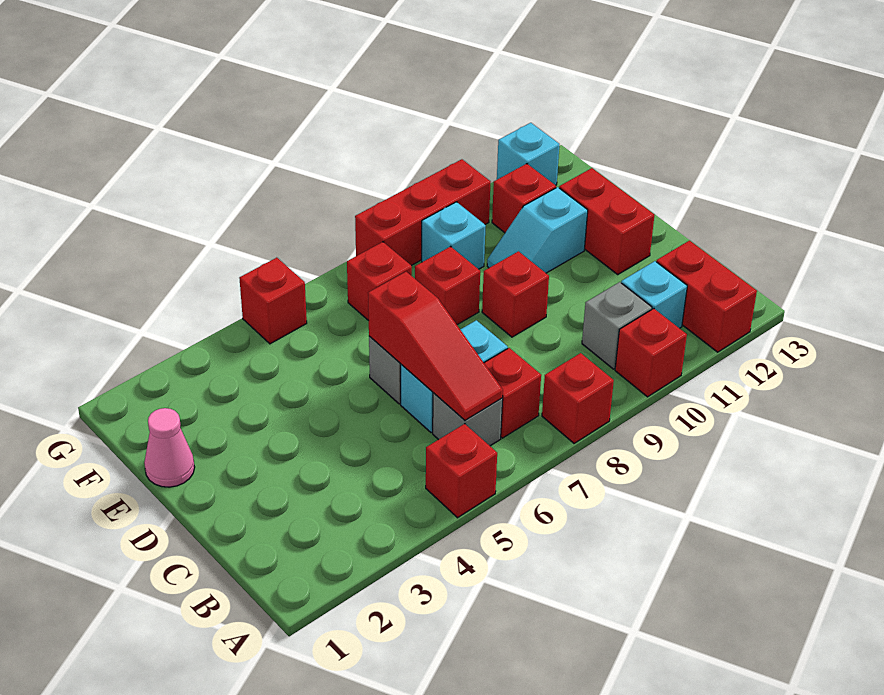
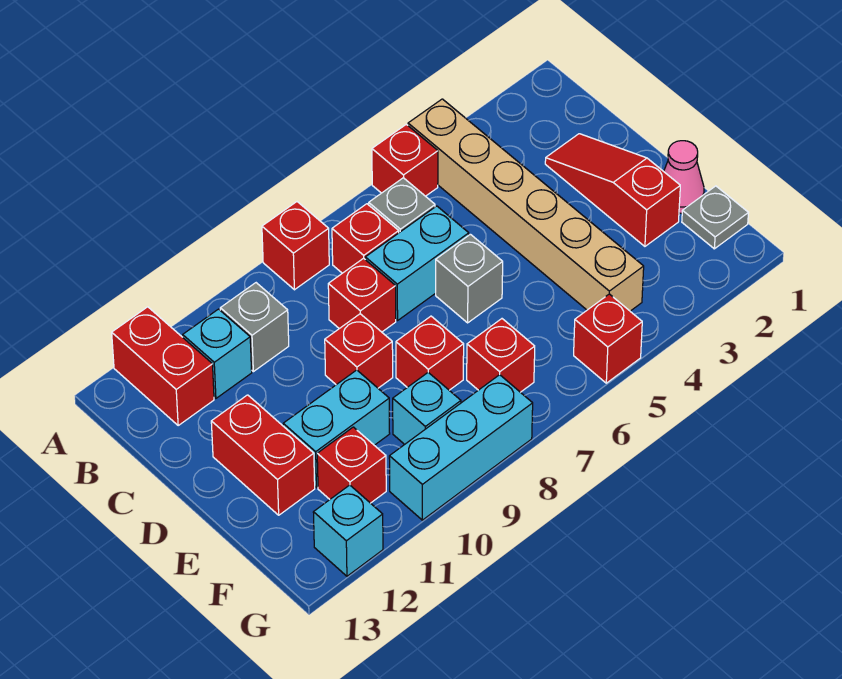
none -> tan 1x6 brick [408,99,644,311]
red 1x1 brick [615,309,687,397] -> red 1x1 brick moved to [328,258,396,332]
red 1x3 slope [368,272,503,420] -> red 1x3 slope moved to [545,134,680,246]
cyan 1x2 slope [487,187,588,273] -> cyan 1x2 brick [283,370,390,488]
none -> grey 1x1 plate [682,186,748,249]
red 1x3 brick [355,159,491,266] -> cyan 1x3 brick [389,375,533,520]

